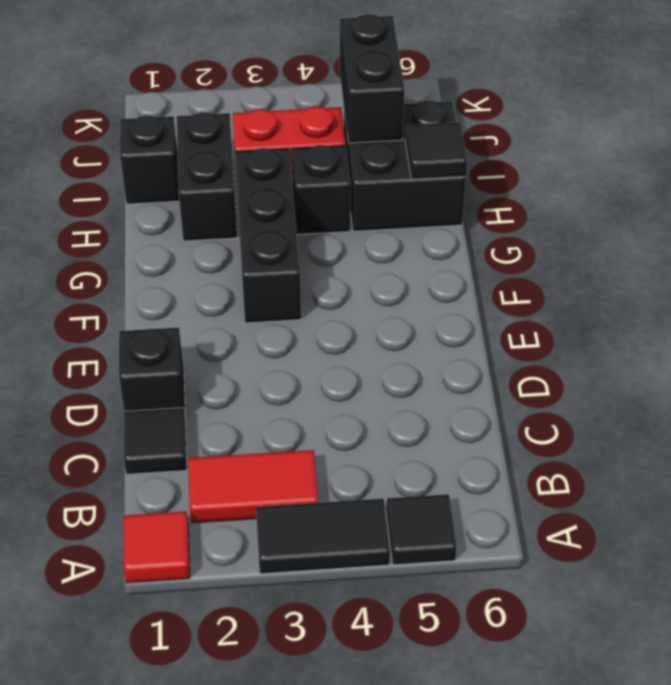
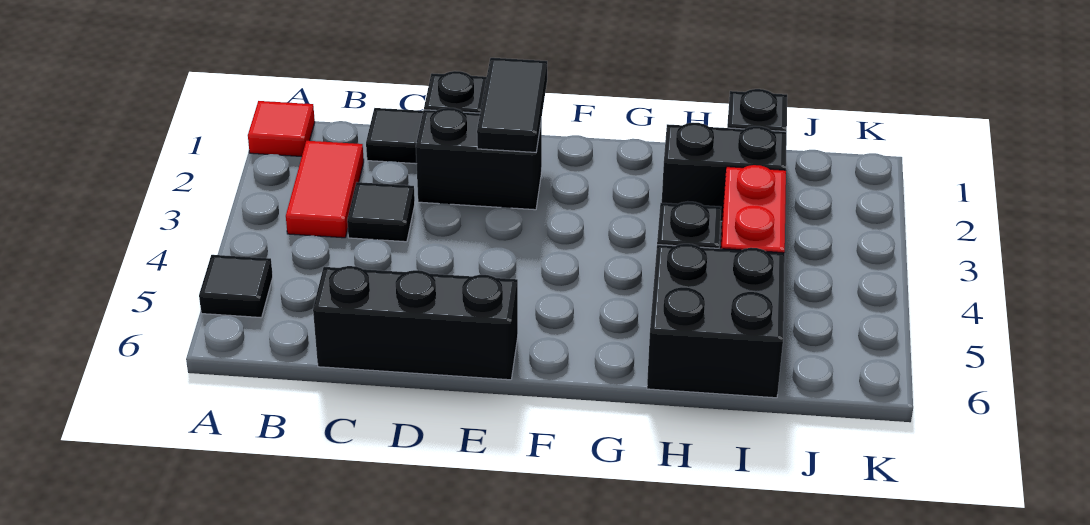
black 1x2 tile [256,499,390,574] -> black 1x2 tile moved to [477,58,547,152]
black 1x3 brick [235,148,301,323] -> black 1x3 brick moved to [313,266,518,380]
black 1x1 tile [405,122,467,179] -> black 1x1 tile moved to [347,182,415,242]
black 1x2 brick [340,14,404,143] -> black 1x2 brick moved to [416,108,542,210]

